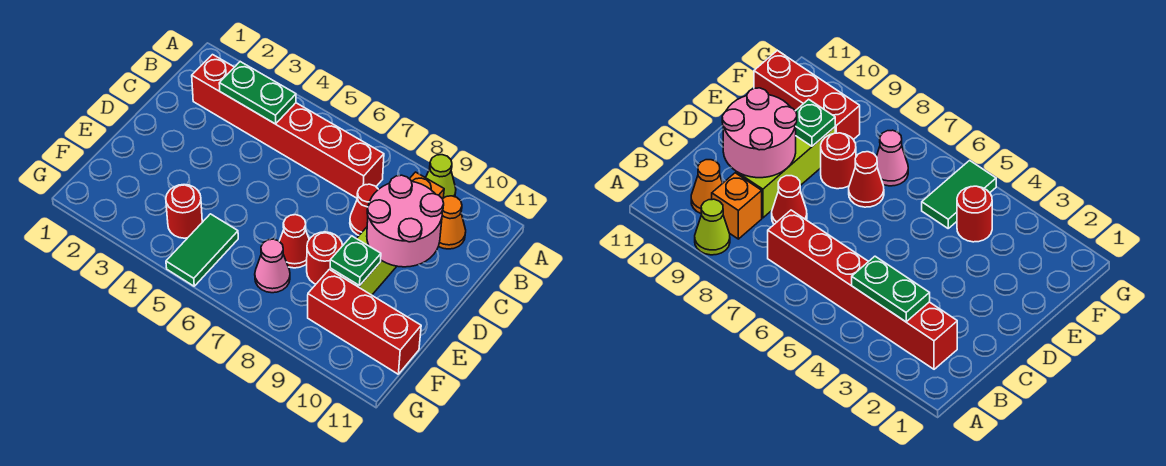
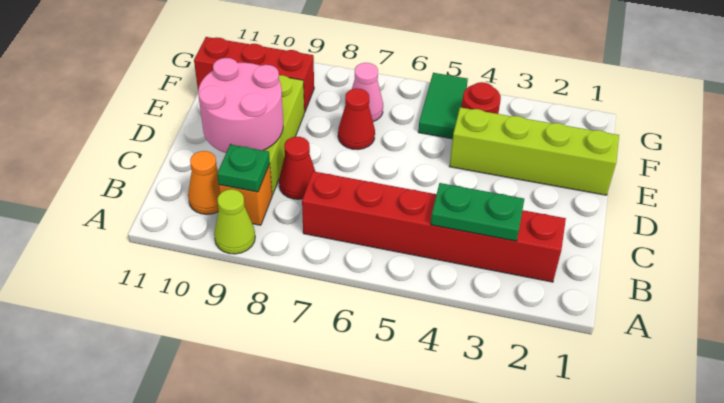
none -> lime 1x4 brick [449,107,619,195]
red 1x1 round brick [307,232,342,284] -> none
green 1x1 plate [330,236,381,286] -> green 1x1 plate moved to [217,144,270,192]

